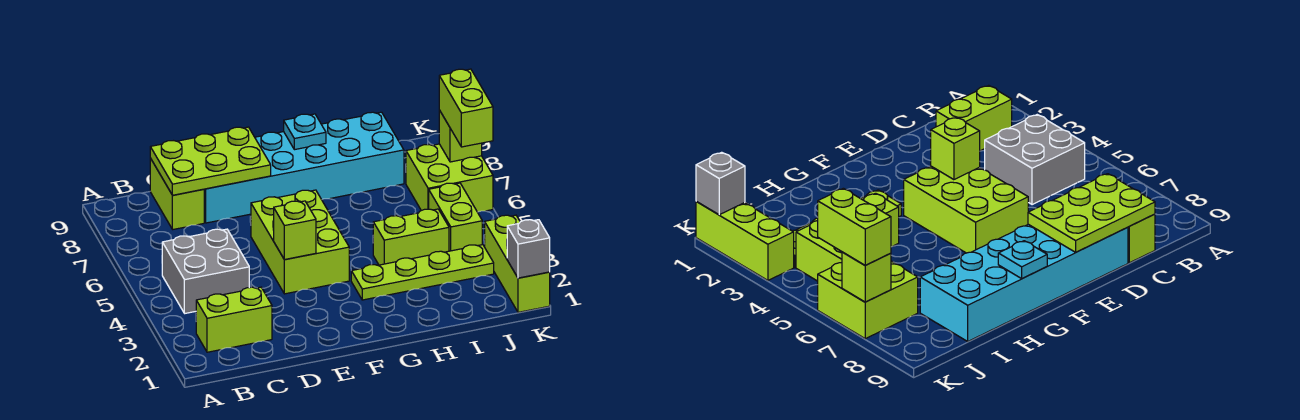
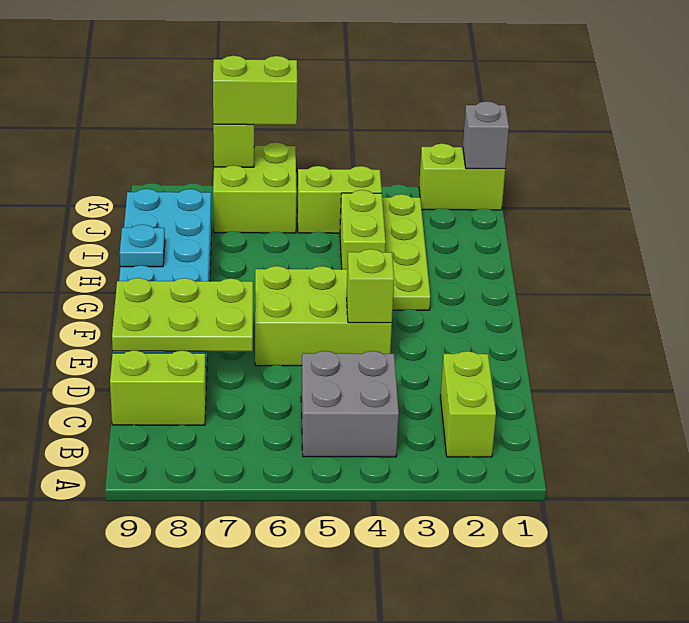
lime 2x3 plate [150,127,271,195] -> lime 2x3 plate turned to [112,278,253,351]
lime 1x3 brick [485,215,550,312] -> lime 1x2 brick [419,144,505,210]

